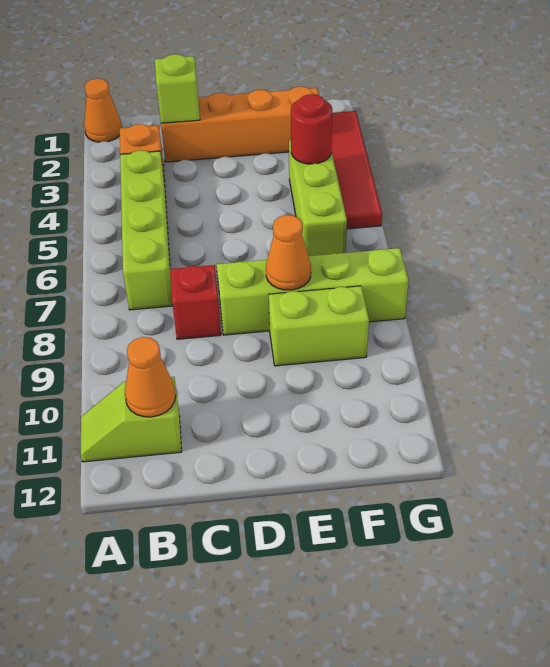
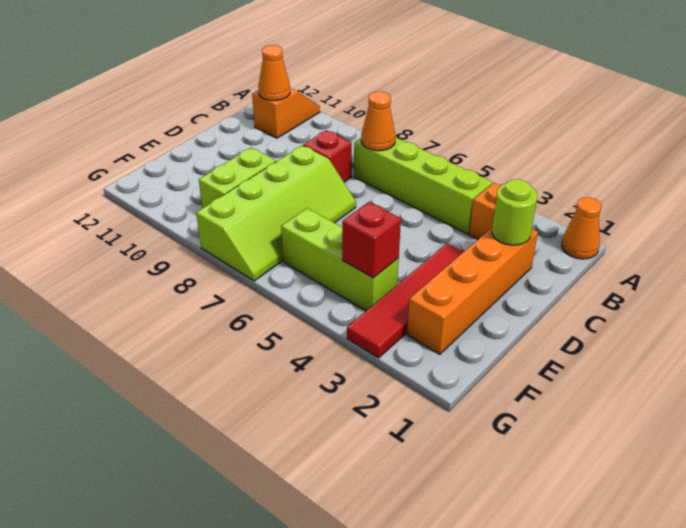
lime 1x2 slope [81,377,182,462] -> orange 1x2 slope [252,88,320,138]
lime 1x1 brick [155,54,200,123] -> lime 1x1 round brick [492,179,538,245]
orange 1x1 cone [266,215,311,290] -> orange 1x1 cone moved to [361,91,396,151]
red 1x1 round brick [291,94,332,164] -> red 1x1 brick [342,202,401,278]
red 1x4 tile [331,111,382,229] -> red 1x4 tile turned to [347,243,463,358]

